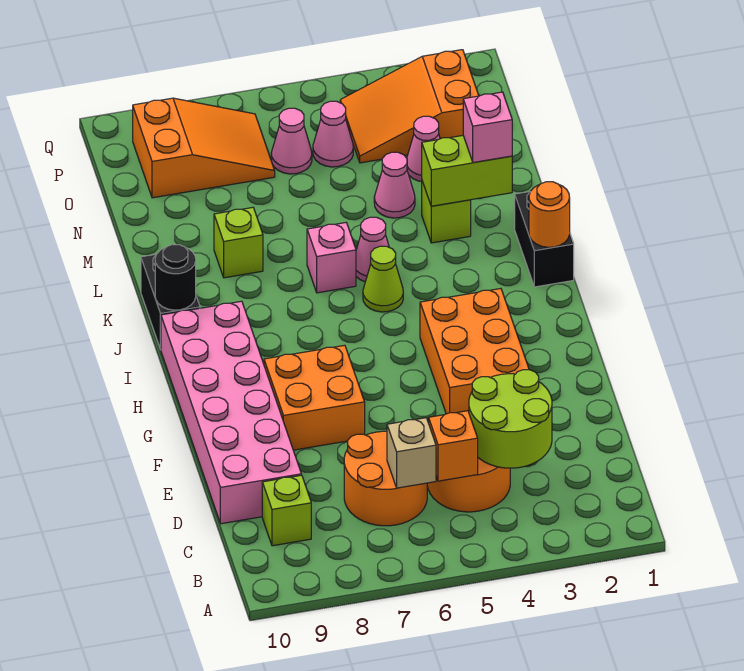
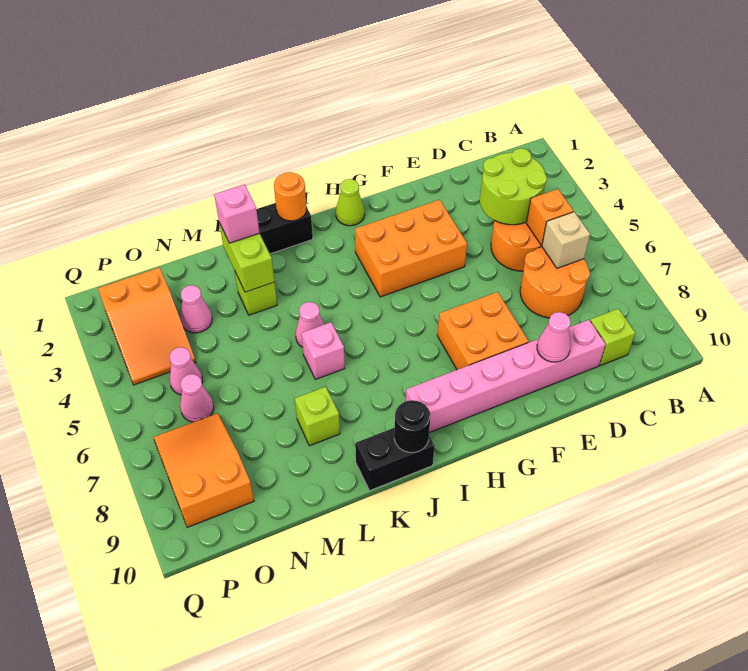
pink 2x6 brick [161,301,301,524] -> pink 1x6 brick [406,320,606,433]
lime 1x1 cone [363,246,403,312] -> lime 1x1 cone moved to [336,179,365,226]
pink 1x1 cone [374,152,415,218] -> pink 1x1 cone moved to [537,312,571,362]

